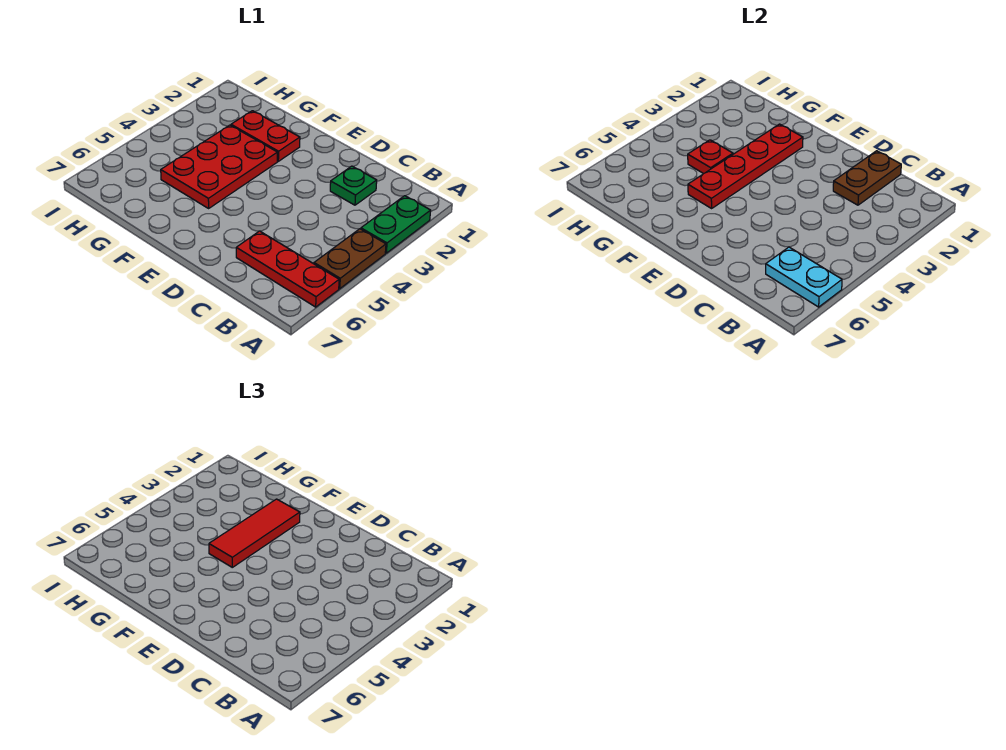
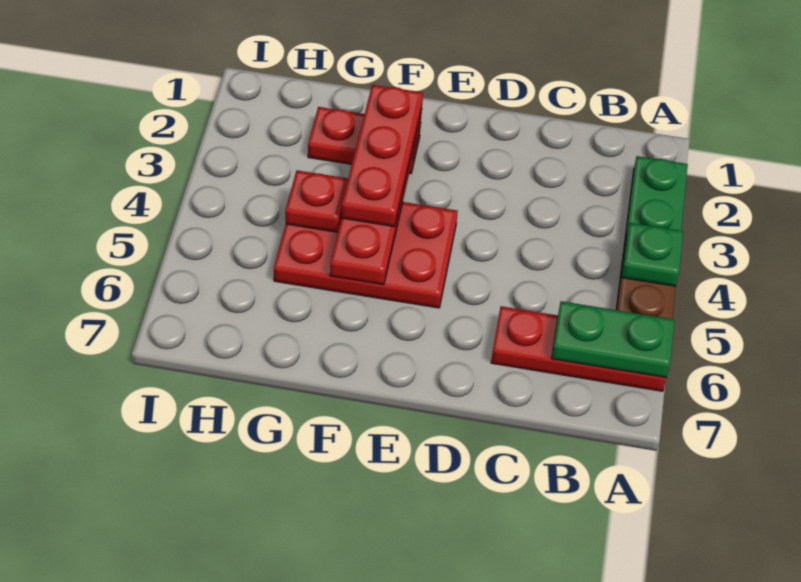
cyan 1x2 plate [766,247,842,307] -> green 1x2 plate [552,301,675,378]
brown 1x2 plate [833,151,901,205] -> none
green 1x1 plate [330,166,377,205] -> green 1x1 plate moved to [622,223,683,286]
red 1x3 tile [209,499,300,567] -> red 1x3 plate [341,85,423,227]
red 2x3 plate [161,125,278,208] -> red 2x3 plate turned to [274,202,458,308]

